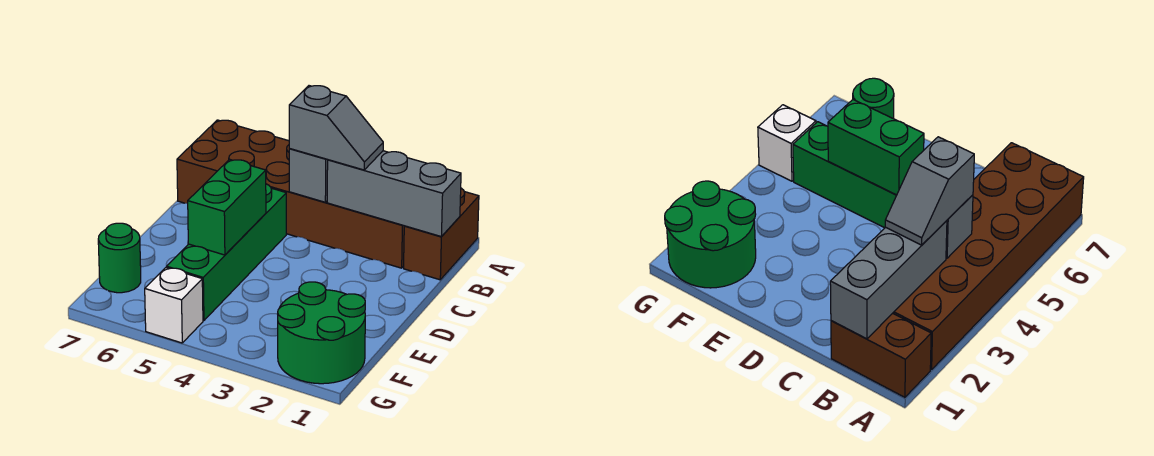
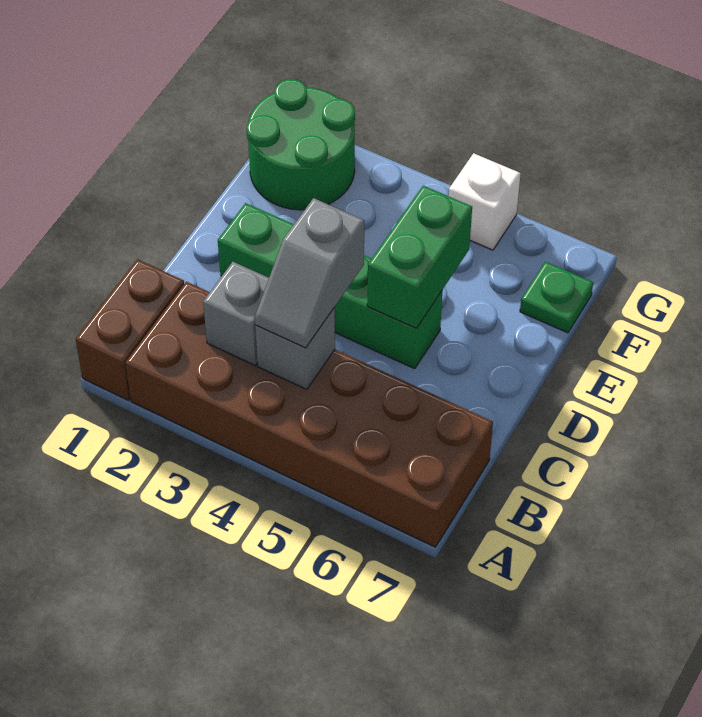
grey 1x3 brick [327,151,461,237] -> grey 1x1 brick [203,262,269,365]
grey 1x2 slope [289,86,383,170] -> grey 1x2 slope turned to [255,198,364,348]
green 1x4 brick [167,184,286,321] -> green 1x4 brick turned to [218,203,442,369]
green 1x1 round brick [98,223,141,293] -> green 1x1 plate [520,262,593,333]

